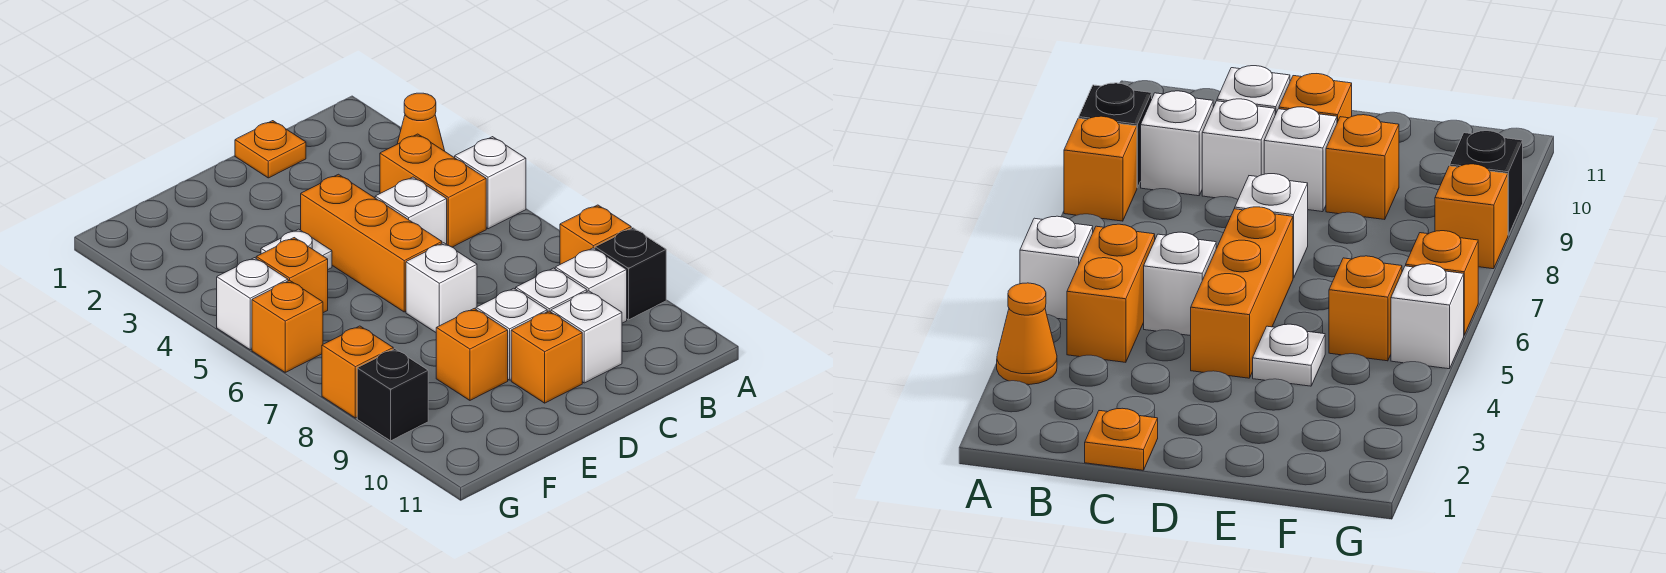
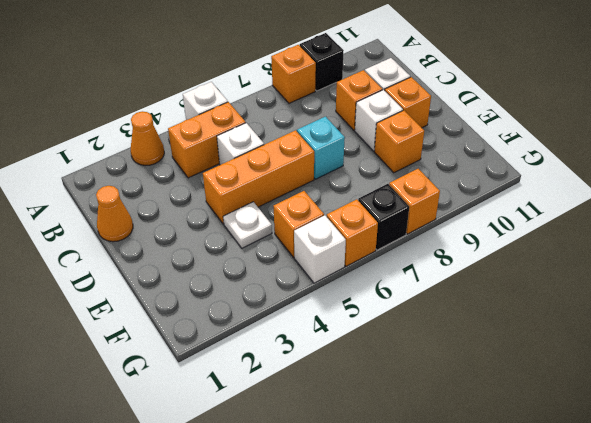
white 1x1 brick [555,248,627,323] -> none
orange 1x1 plate [235,121,306,178] -> orange 1x1 cone [96,186,133,242]
white 1x1 brick [516,268,587,312] -> orange 1x1 brick [336,70,382,130]
white 1x1 brick [406,243,477,332] -> cyan 1x1 brick [297,117,345,179]
black 1x1 brick [357,349,428,441] -> black 1x1 brick moved to [358,184,409,250]

